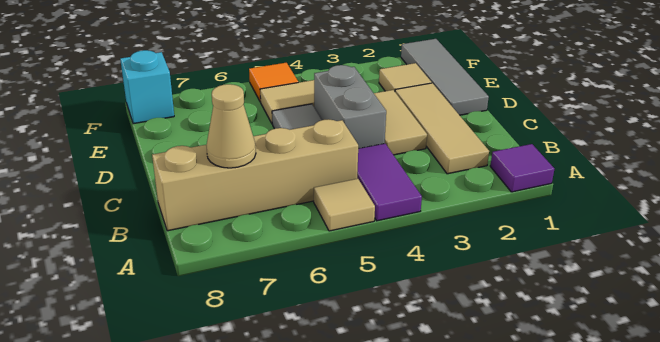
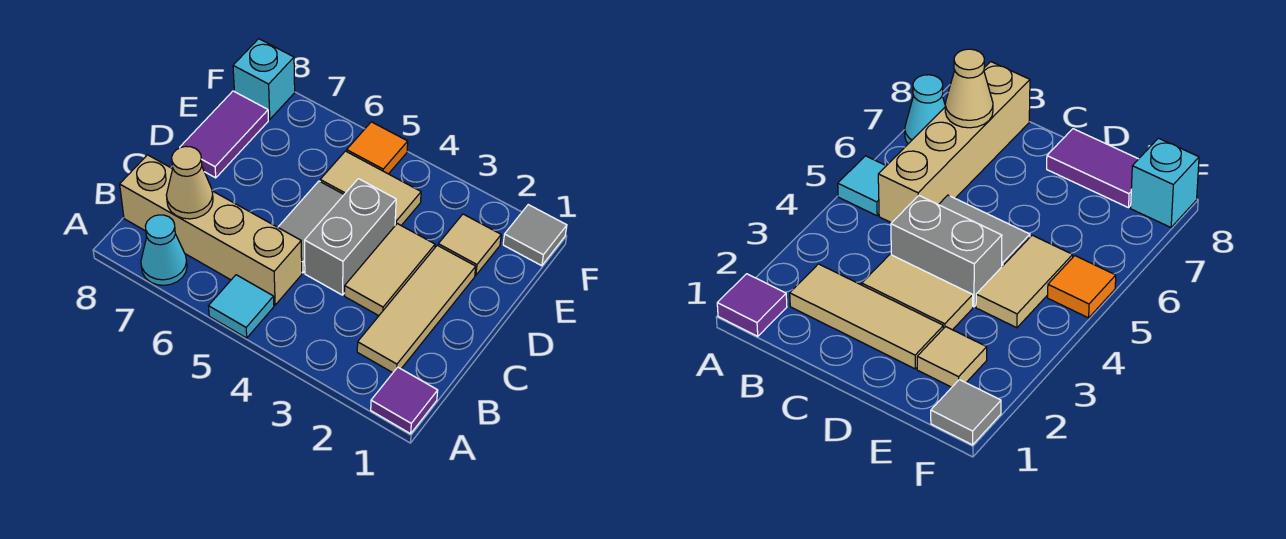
purple 1x2 tile [357,144,422,221] -> purple 1x2 tile moved to [180,91,268,178]
tan 1x1 tile [314,179,375,231] -> cyan 1x1 tile [209,275,274,338]
none -> cyan 1x1 cone [141,215,187,285]
grey 1x3 tile [401,39,489,115] -> grey 1x1 tile [503,205,567,266]

